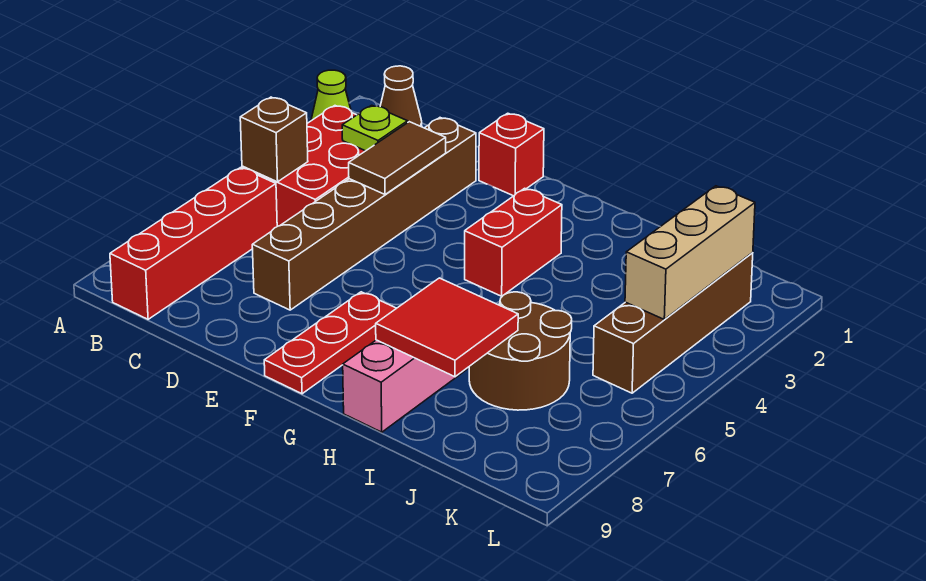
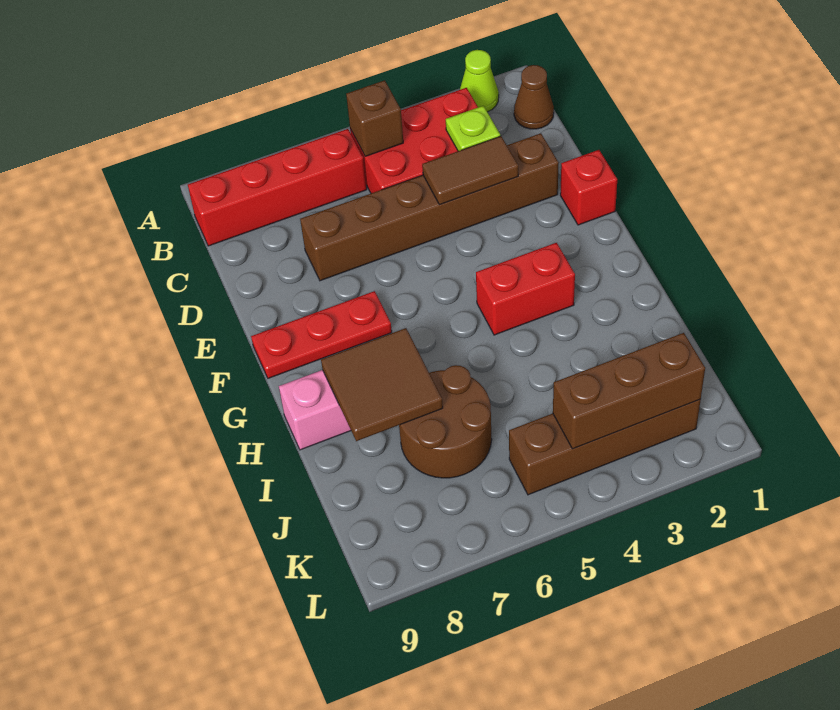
red 2x2 tile [376,278,518,377] -> brown 2x2 tile [321,328,443,441]
tan 1x3 brick [625,186,755,320] -> brown 1x3 brick [553,333,705,449]

